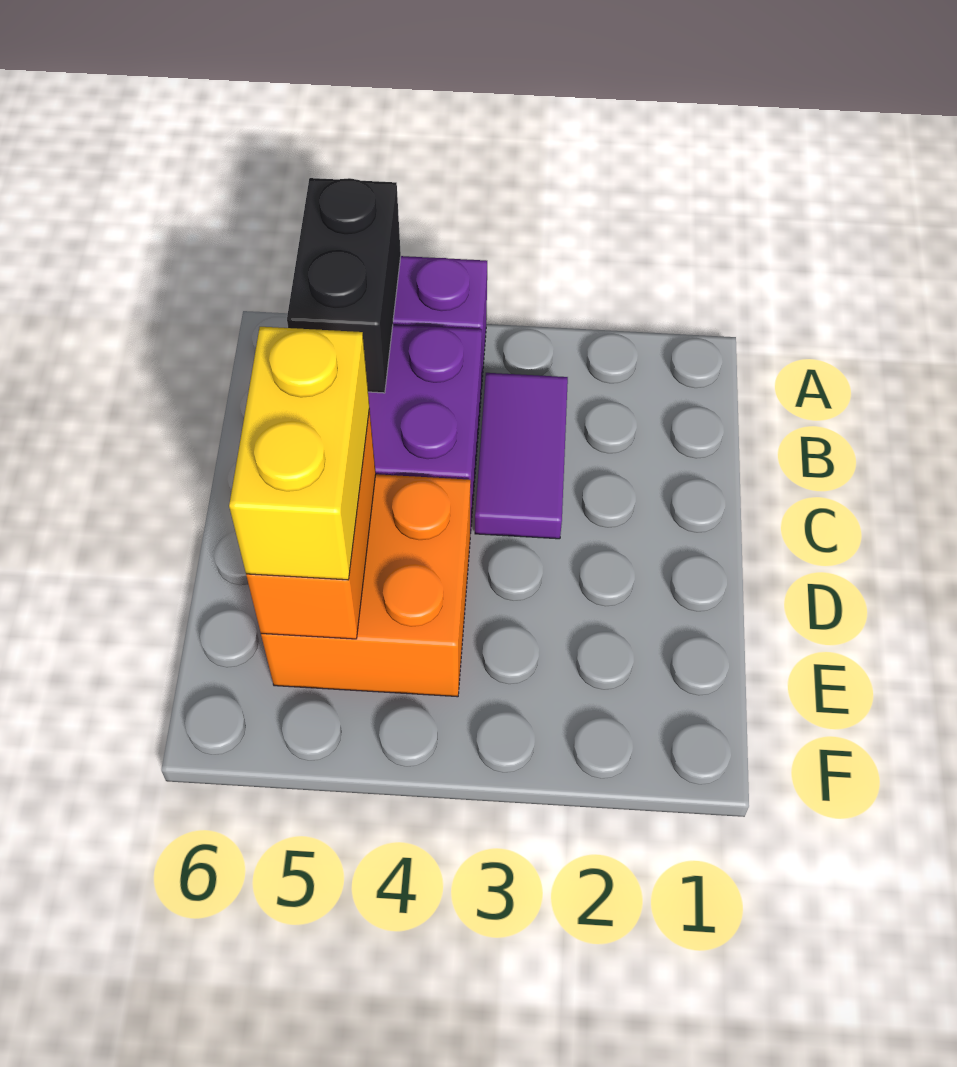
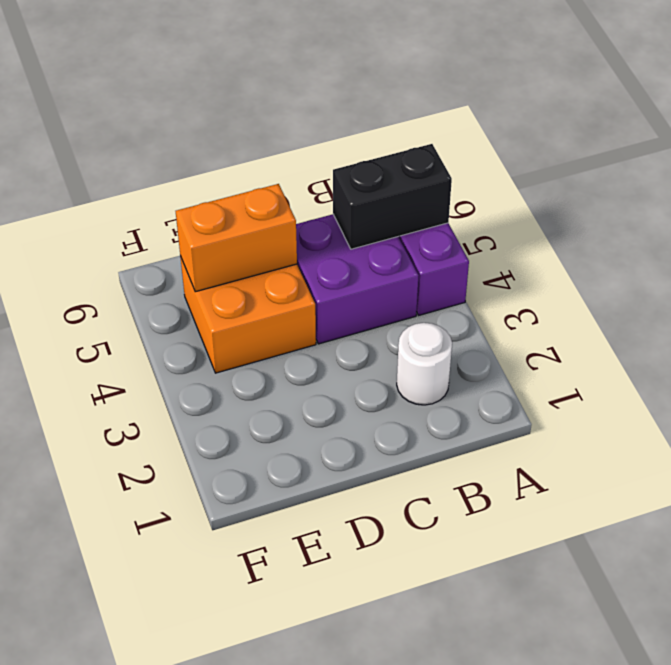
none -> white 1x1 round brick [397,323,452,405]
purple 1x2 tile [475,373,568,539] -> none
yellow 1x2 brick [229,327,369,580] -> none

